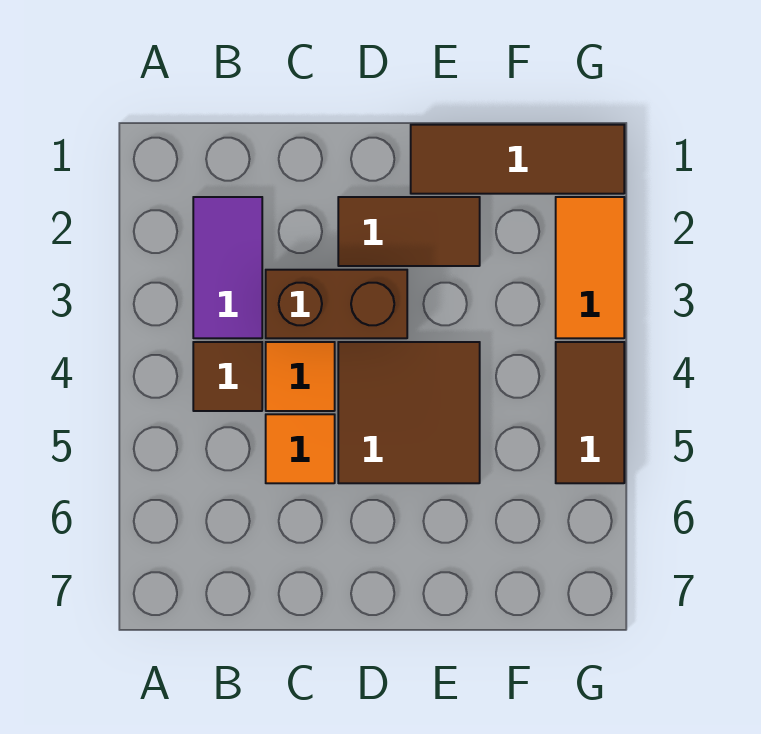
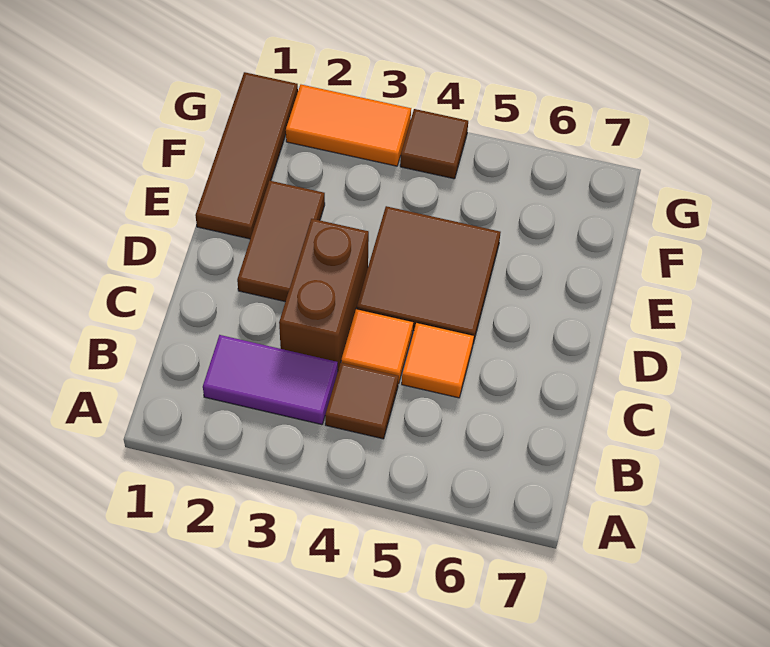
brown 1x2 tile [556,342,624,483] -> brown 1x1 tile [400,109,468,179]

